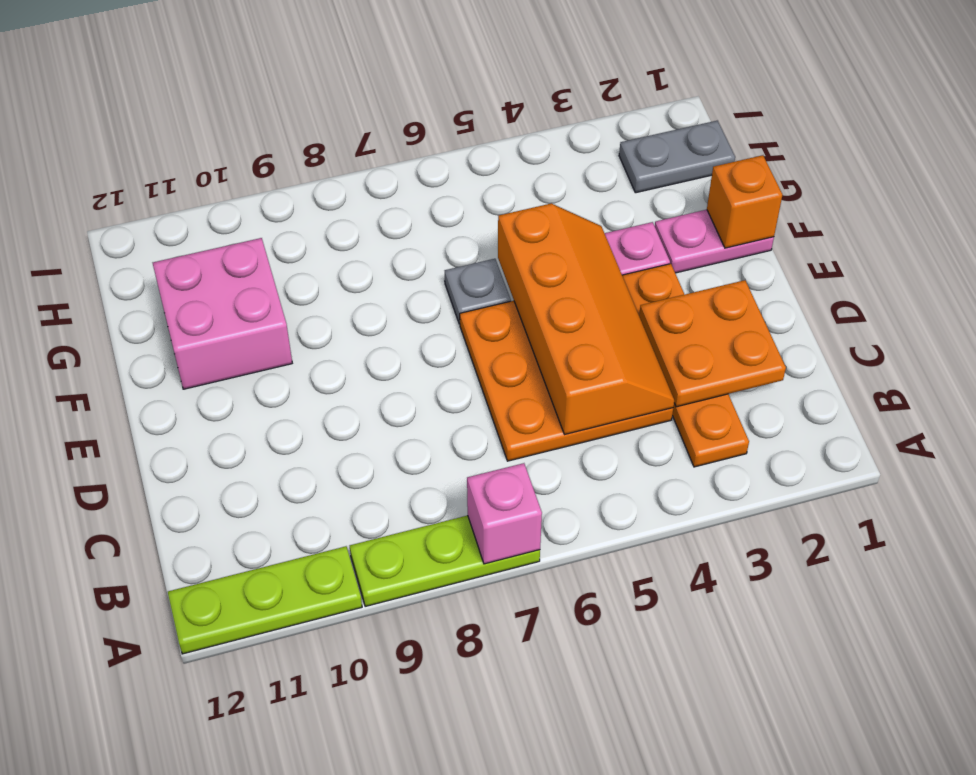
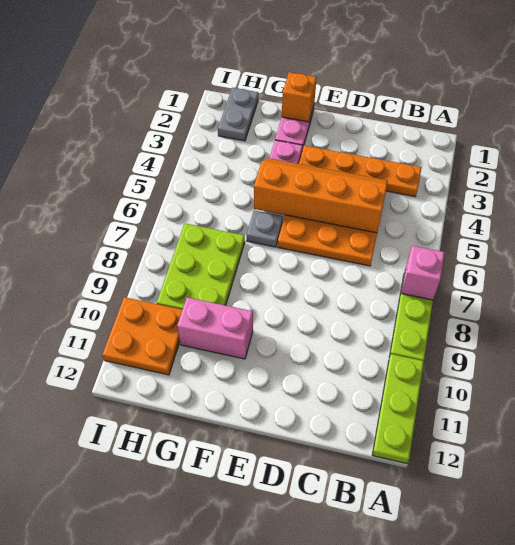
orange 2x2 plate [639,280,786,407] -> orange 2x2 plate moved to [102,297,182,375]
pink 2x2 brick [153,238,292,389] -> pink 1x2 brick [177,297,253,359]
none -> lime 2x3 plate [157,223,245,310]

